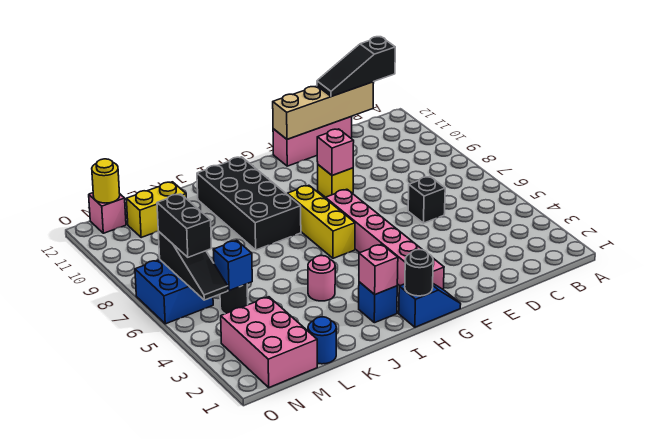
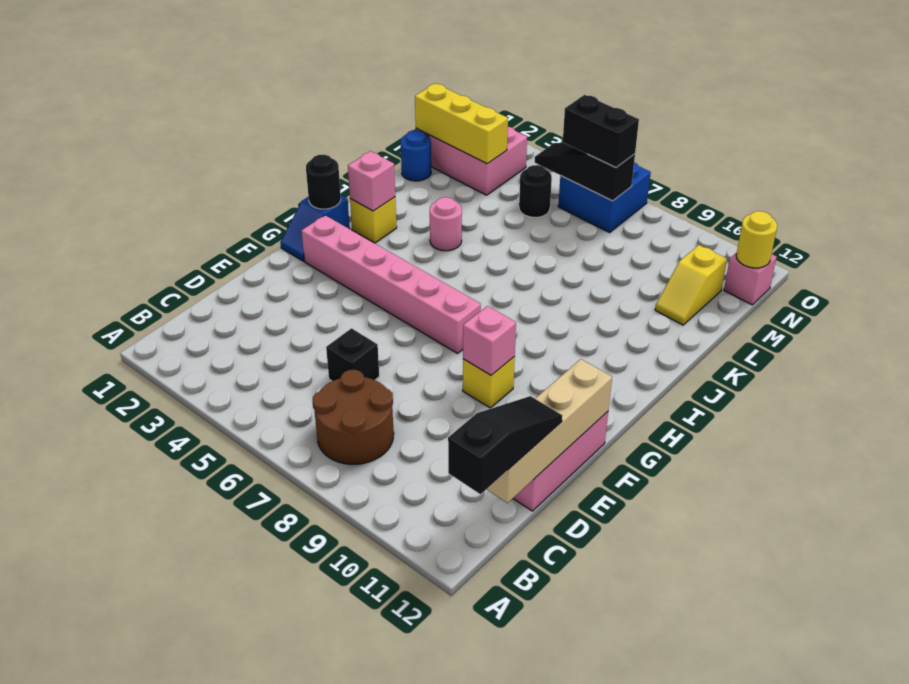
none -> brown 2x2 round brick [313,370,394,464]
yellow 1x3 brick [287,185,355,258] -> yellow 1x3 brick moved to [415,83,508,164]
blue 1x1 brick [359,282,397,323] -> yellow 1x1 brick [350,197,397,243]
black 2x4 brick [197,157,301,250] -> none
yellow 1x2 brick [126,182,186,237] -> yellow 1x2 slope [655,245,727,325]
blue 1x1 brick [213,240,252,291] -> none

